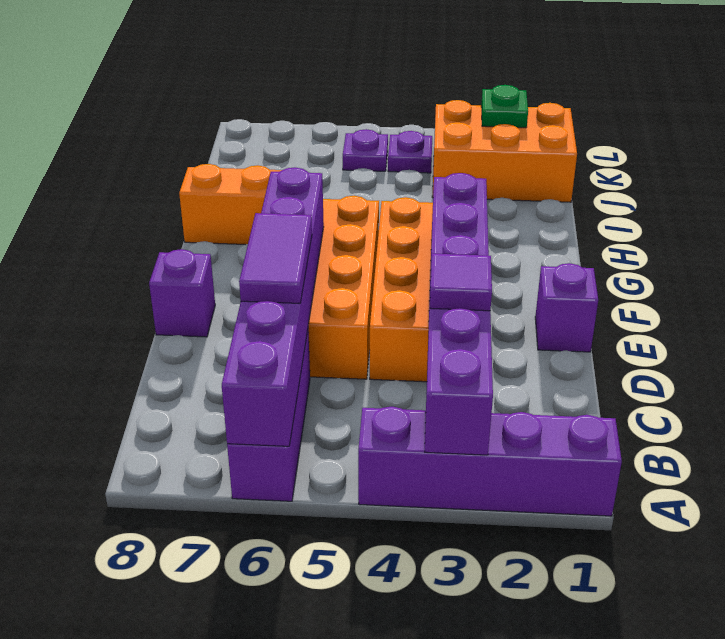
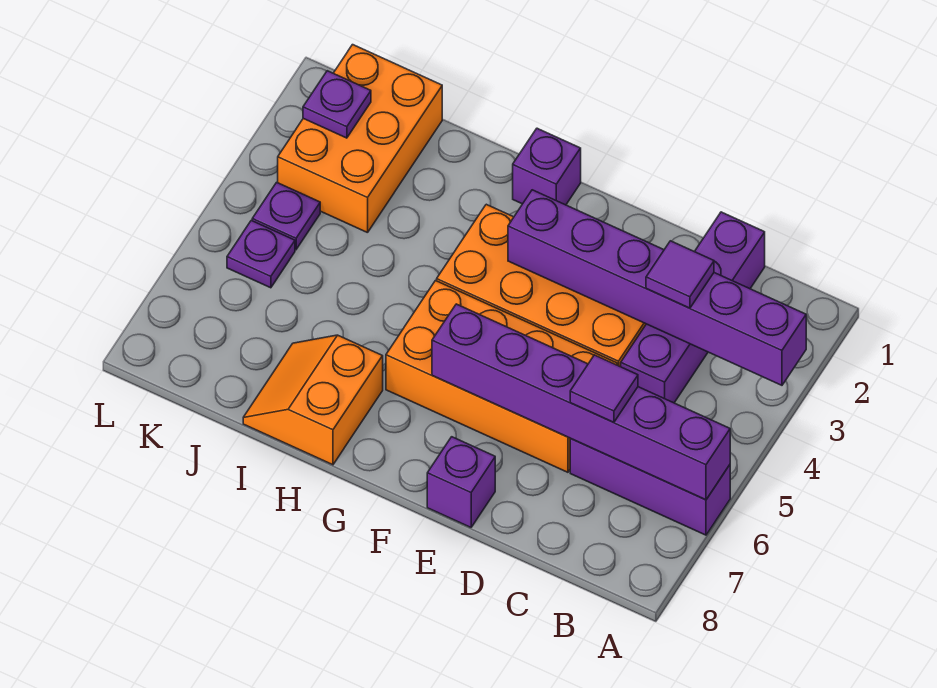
purple 1x4 brick [358,407,622,516] -> purple 1x4 brick moved to [621,212,765,403]
purple 1x2 tile [239,213,312,303] -> purple 1x1 tile [570,355,638,422]
purple 1x1 brick [535,263,598,352] -> purple 1x1 brick moved to [513,128,581,205]
green 1x1 plate [481,85,528,128] -> purple 1x1 plate [303,71,371,138]

